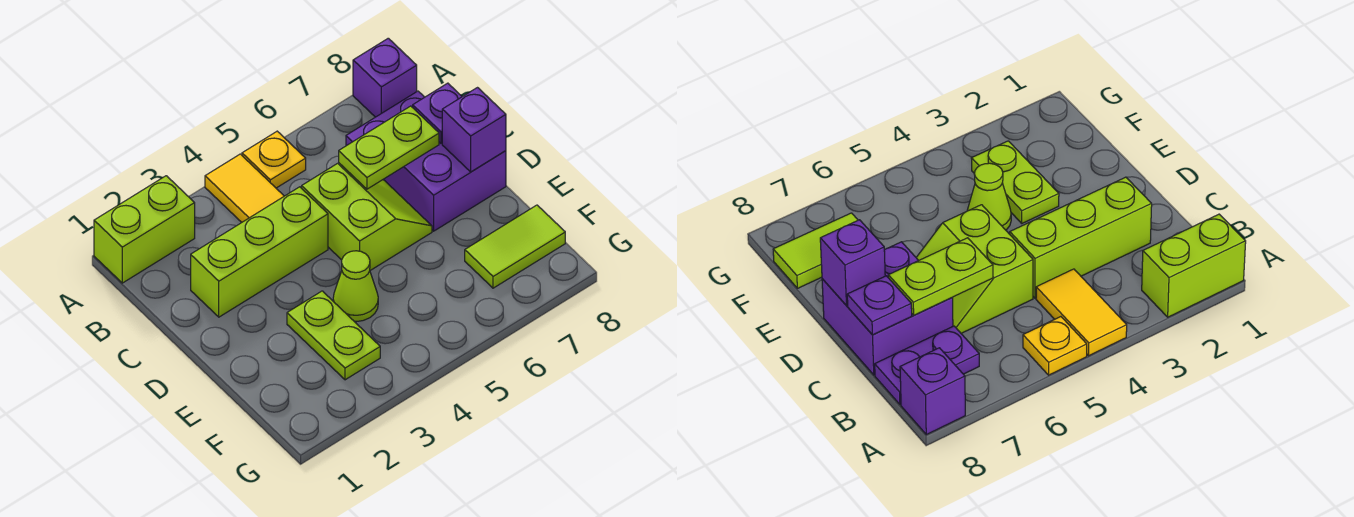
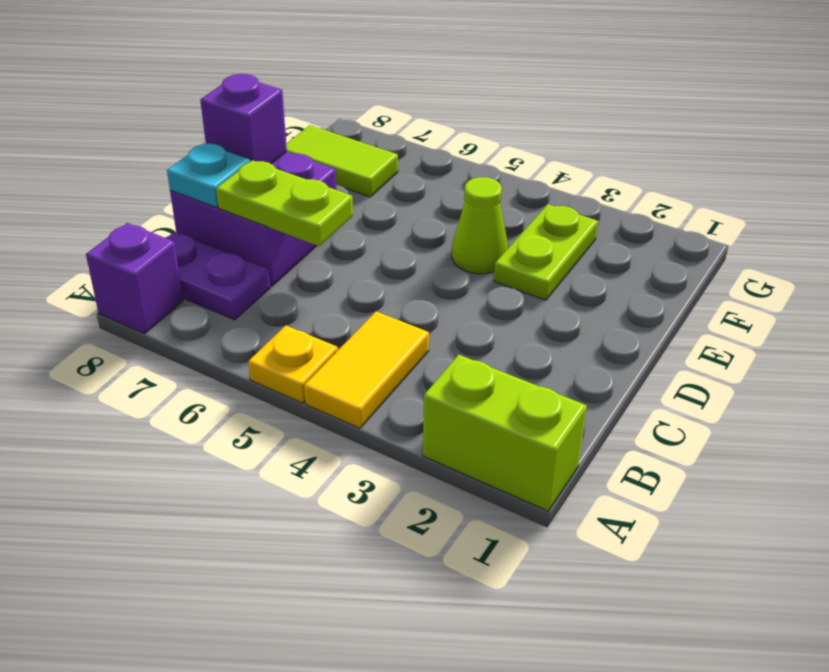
lime 1x3 brick [191,187,328,317] -> none
lime 2x2 slope [302,163,432,270] -> none
purple 1x1 plate [413,83,462,143] -> cyan 1x1 plate [167,143,250,207]

